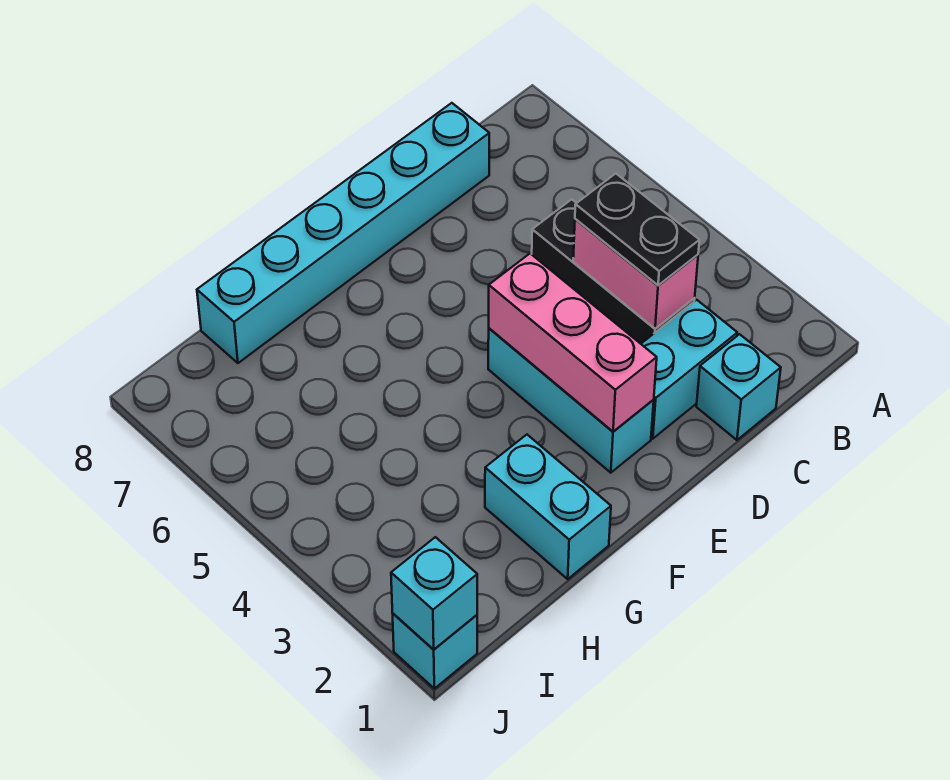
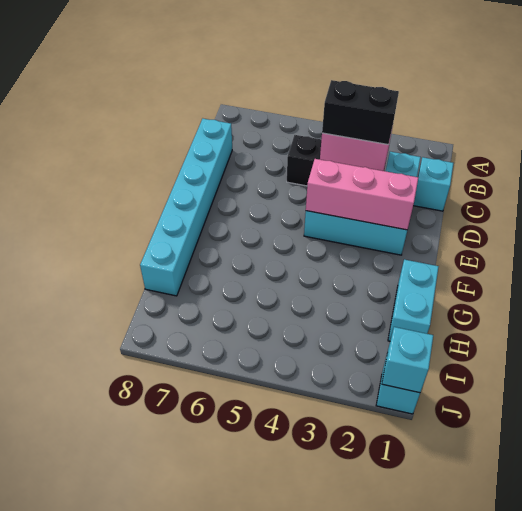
black 1x2 plate [575,174,700,285] -> black 1x2 brick [322,80,399,145]
cyan 1x2 brick [485,435,611,579] -> cyan 1x2 brick turned to [388,259,439,341]

